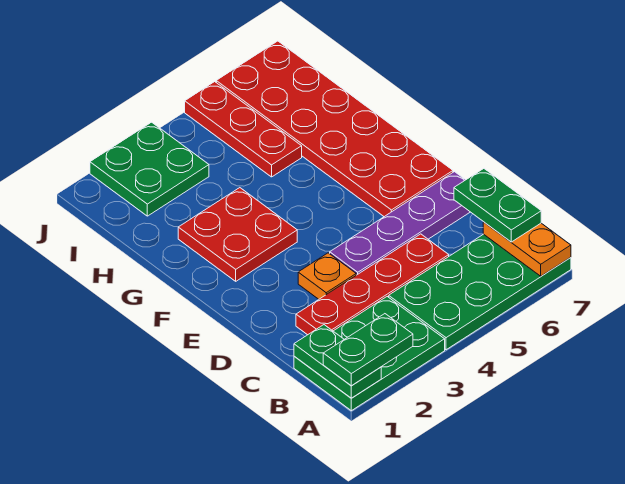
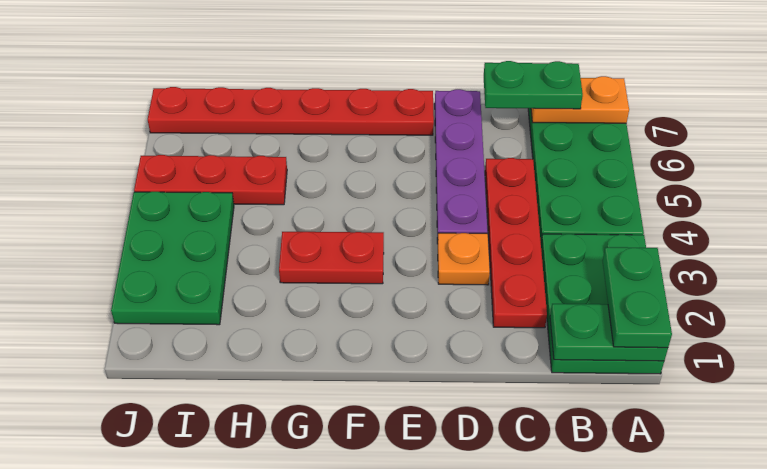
red 2x6 plate [216,41,453,217] -> red 1x6 plate [148,87,434,135]
red 2x2 plate [178,188,297,281] -> red 1x2 plate [279,232,384,284]
green 2x2 plate [90,122,209,216] -> green 2x3 plate [111,192,234,325]

